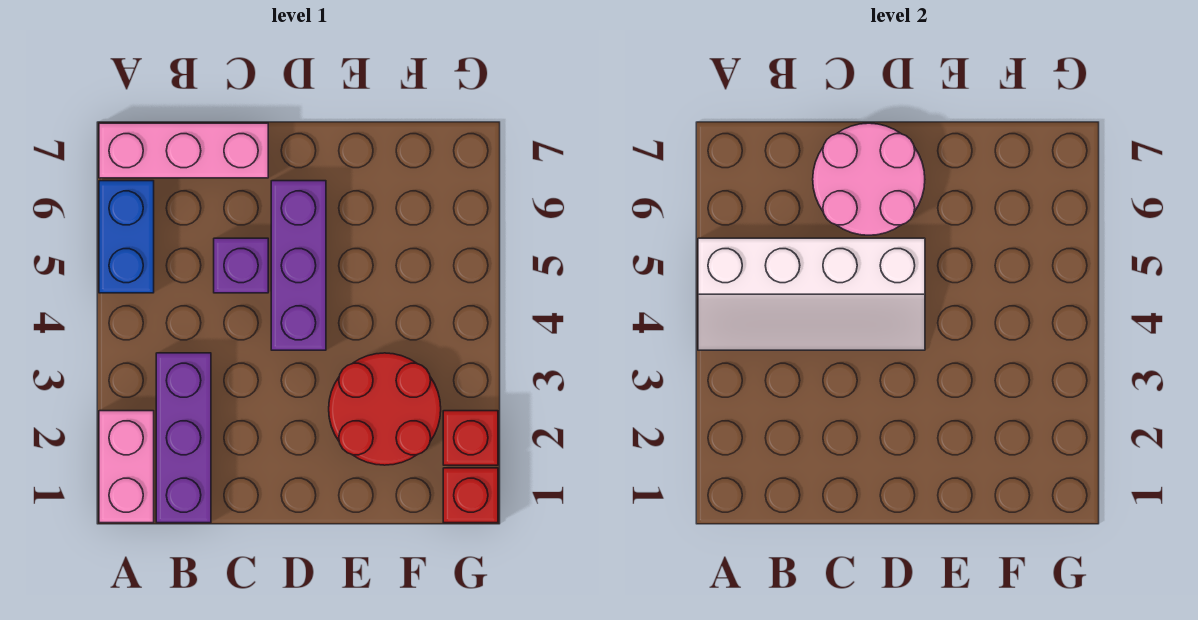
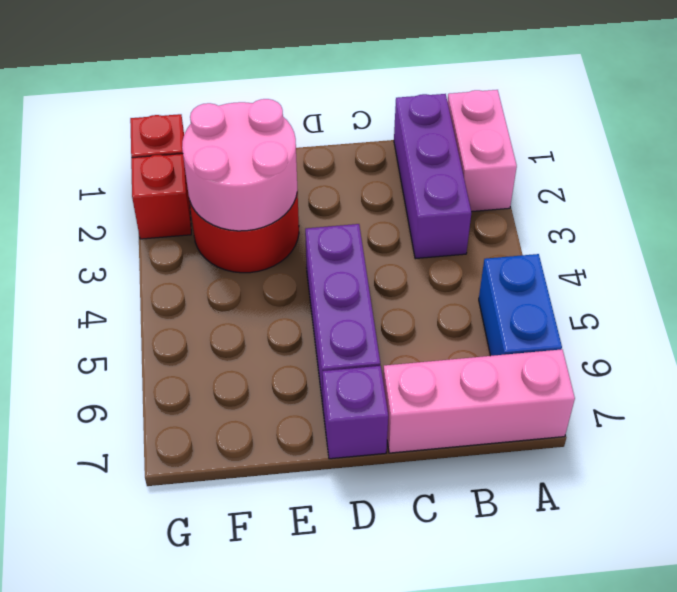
white 2x4 slope [698,238,925,350] -> none
purple 1x1 brick [214,238,268,293] -> purple 1x1 brick moved to [322,366,388,459]
pink 2x2 round brick [813,123,925,235] -> pink 2x2 round brick moved to [182,99,297,231]

